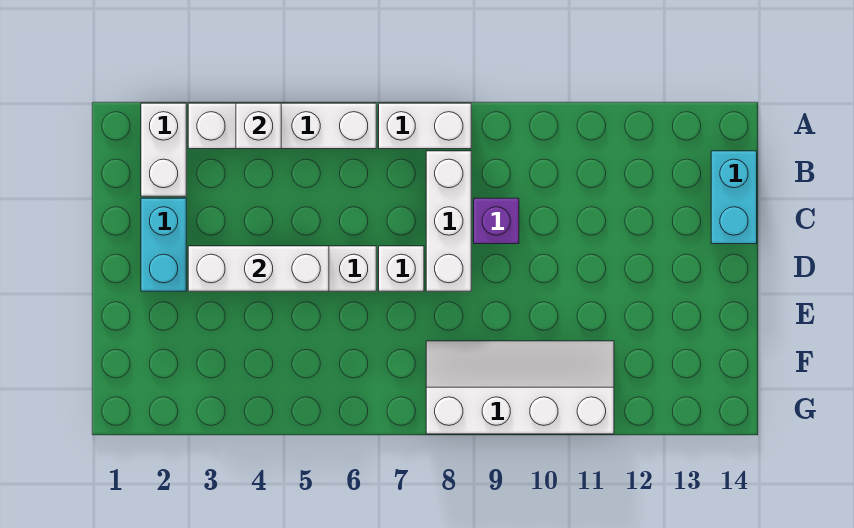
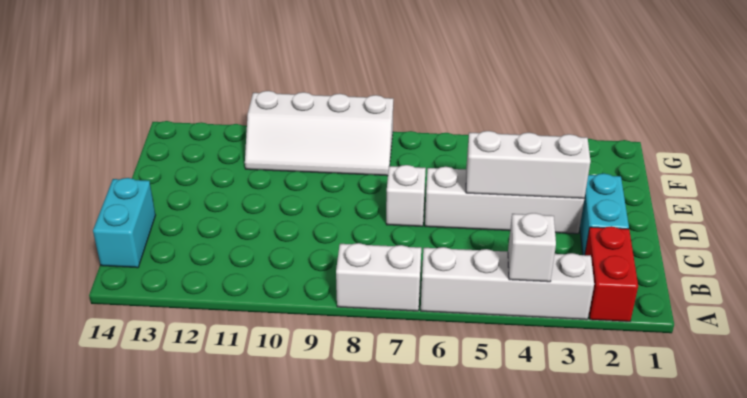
white 1x2 brick [141,103,186,196] -> red 1x2 brick [585,226,638,322]
white 1x3 brick [426,151,471,291] -> none
purple 1x1 brick [474,198,519,244] -> none

